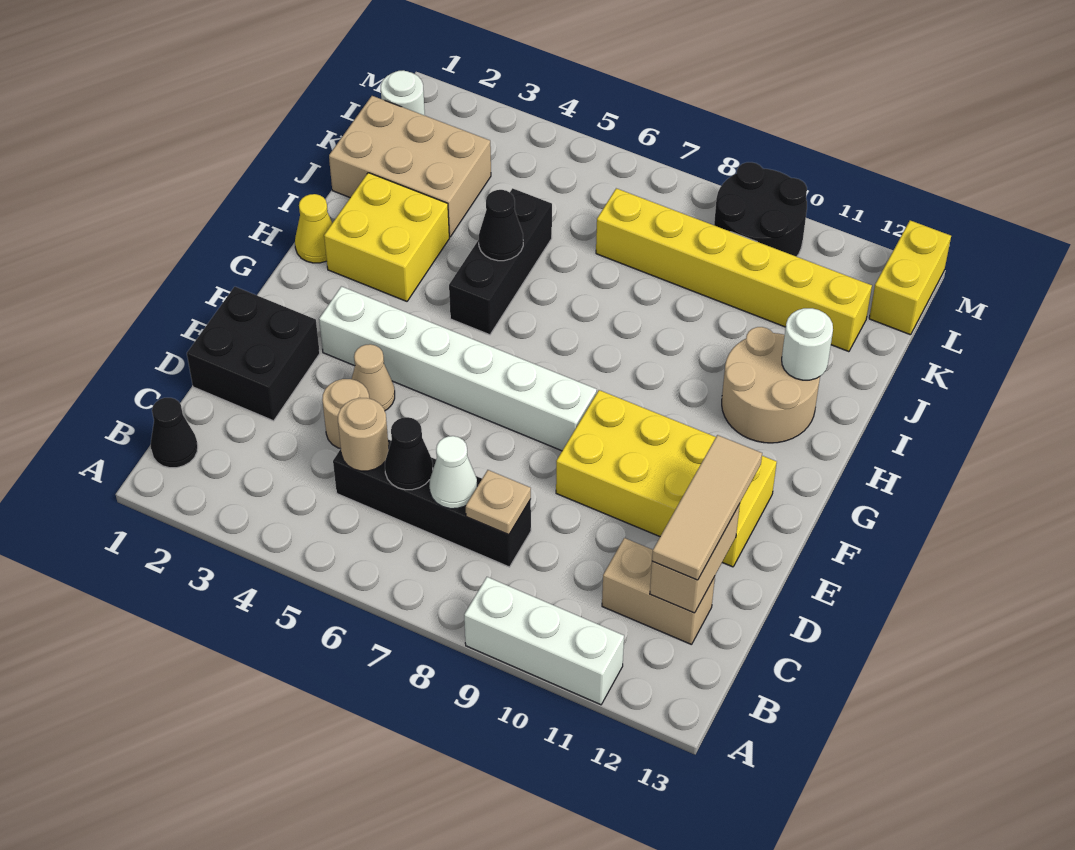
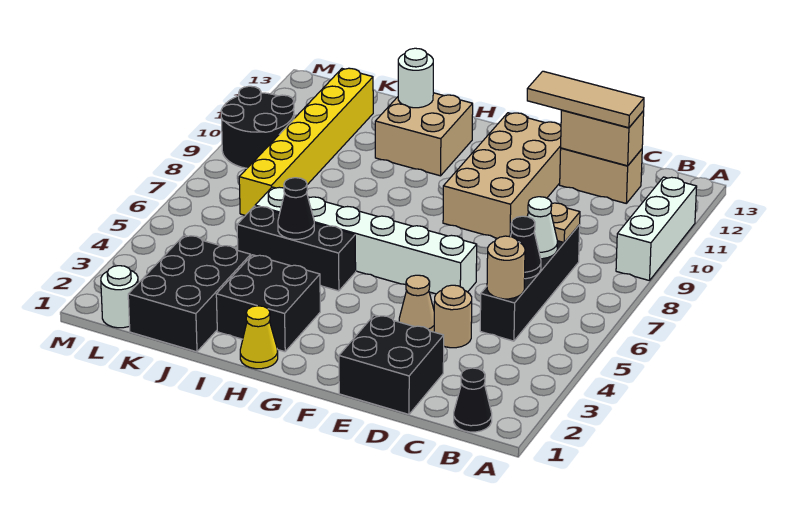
tan 1x2 brick [602,538,715,645] -> tan 1x2 brick turned to [560,148,642,203]
yellow 2x4 brick [556,390,777,567] -> tan 2x4 brick [443,113,561,238]
white 1x6 brick [319,286,597,451] -> white 1x6 brick turned to [255,187,477,294]
yellow 2x2 brick [324,173,449,301] -> black 2x2 brick [216,255,320,352]
tan 2x2 round brick [722,327,820,443] -> tan 2x2 brick [375,93,473,176]
tan 2x3 brick [329,96,491,237] -> black 2x3 brick [128,235,251,352]
yellow 1x2 brick [869,220,951,335] -> none

